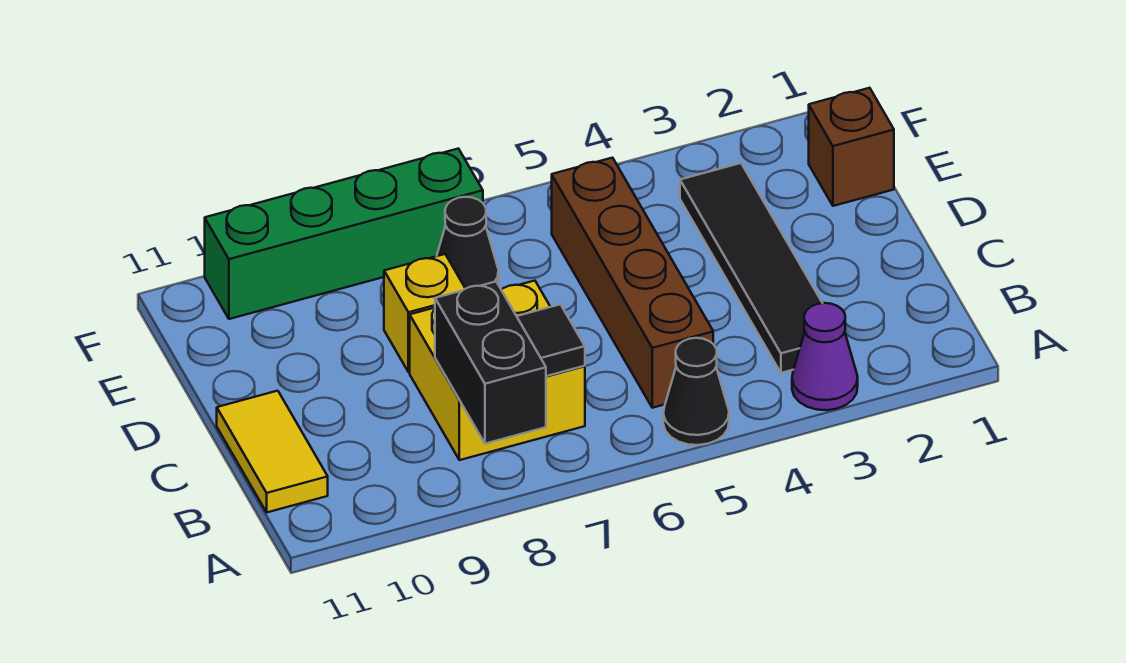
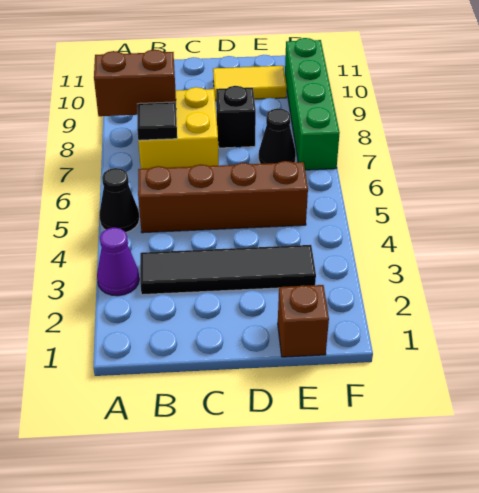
black 1x2 brick [435,282,546,444] -> brown 1x2 brick [94,50,176,116]
yellow 1x2 tile [217,391,328,512] -> yellow 1x2 tile moved to [213,66,287,101]
yellow 1x1 brick [384,254,465,372] -> black 1x1 brick [216,86,256,148]

